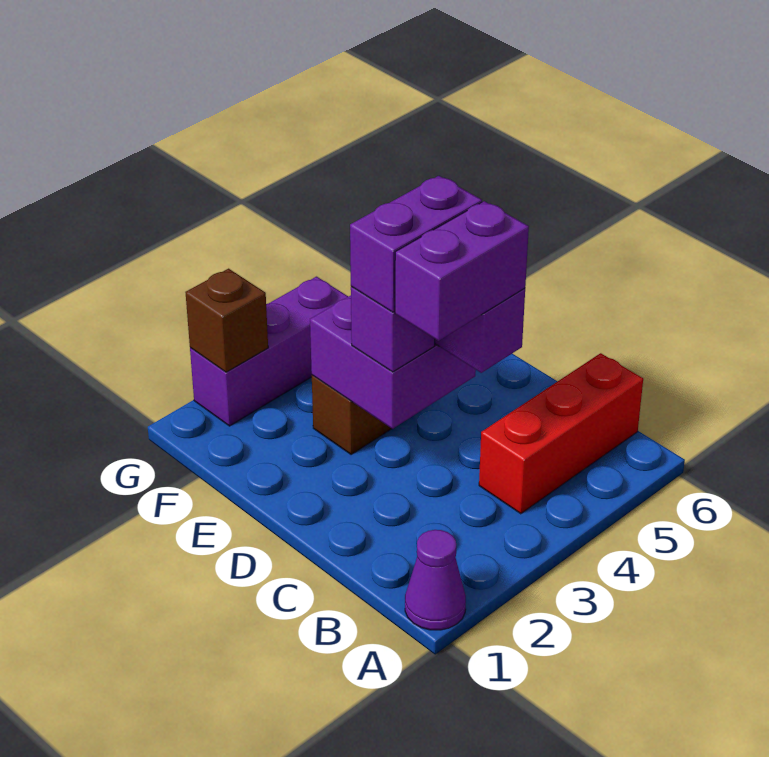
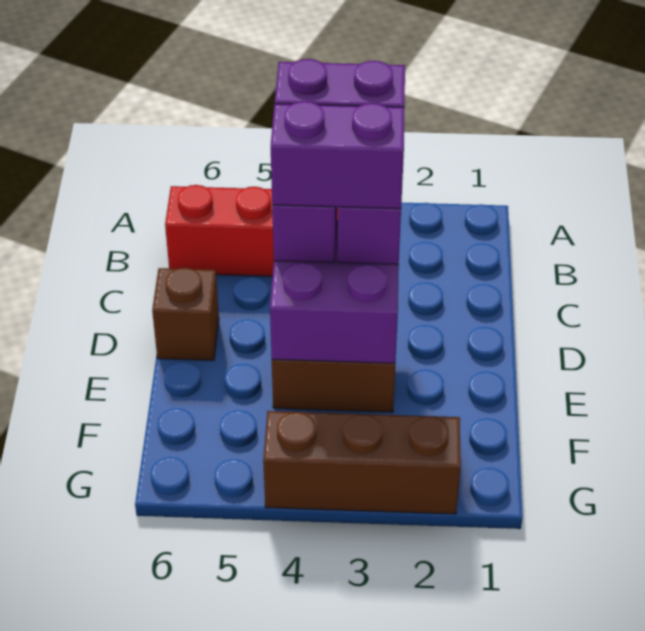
purple 1x1 cone [405,530,466,630] -> none
purple 1x3 brick [190,277,348,426] -> brown 1x3 brick [263,411,461,514]
brown 1x1 brick [185,269,268,372] -> brown 1x1 brick moved to [152,268,219,360]

